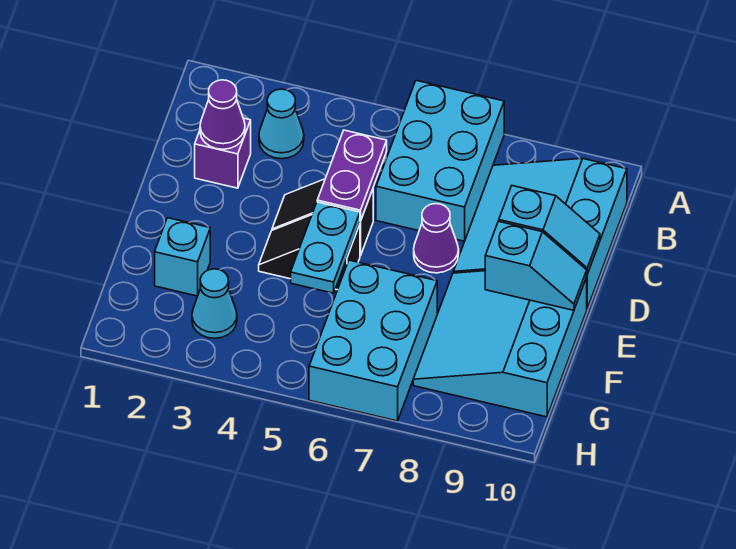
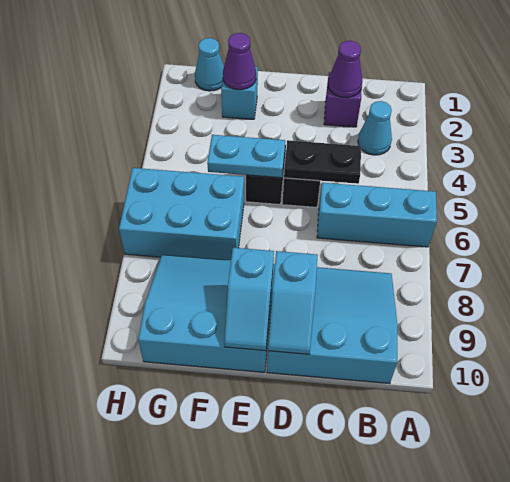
cyan 2x3 brick [376,81,504,241] -> cyan 1x3 brick [317,183,437,247]
purple 1x2 plate [317,130,387,222] -> black 1x2 plate [284,140,361,184]
purple 1x1 cone [414,204,459,273] -> purple 1x1 cone moved to [223,33,256,90]
cyan 1x1 cone [192,269,237,338] -> cyan 1x1 cone moved to [195,38,224,91]

